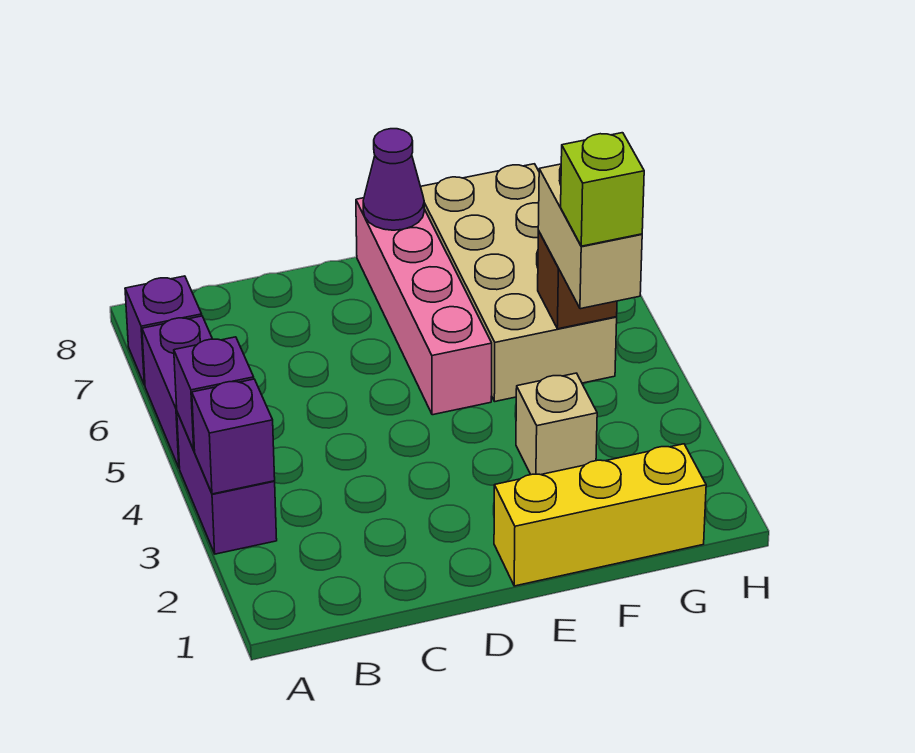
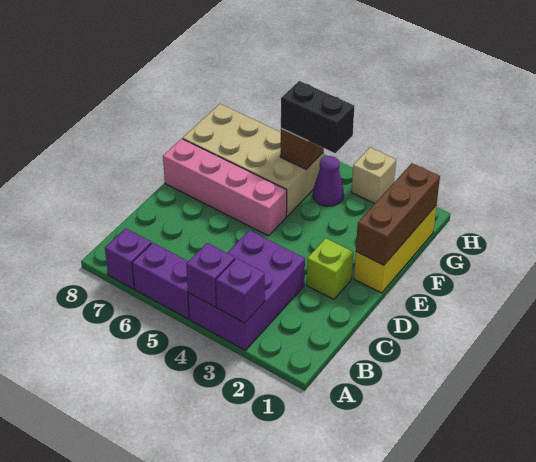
purple 1x2 brick [177,412,277,554] -> purple 2x3 brick [188,230,305,350]
none -> brown 1x3 brick [356,163,440,265]
purple 1x1 cone [363,129,424,230] -> purple 1x1 cone moved to [313,156,344,206]
tan 1x1 brick [516,373,597,475] -> tan 1x1 brick moved to [352,148,396,204]
tan 1x2 brick [538,164,642,309] -> black 1x2 brick [281,81,354,153]
lime 1x1 brick [561,133,644,246] -> lime 1x1 brick moved to [307,238,353,299]

